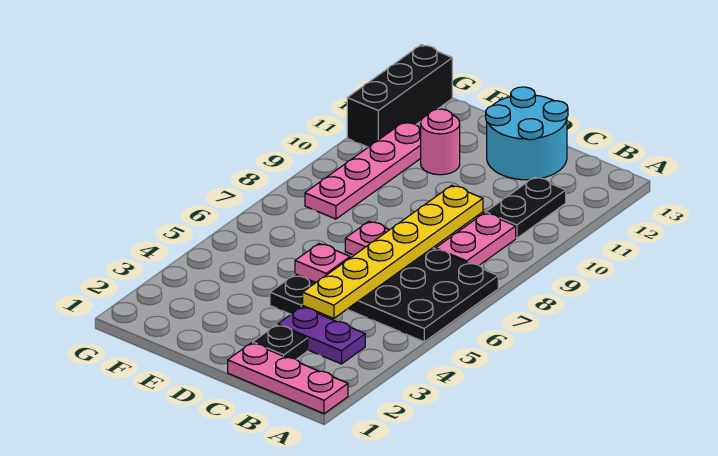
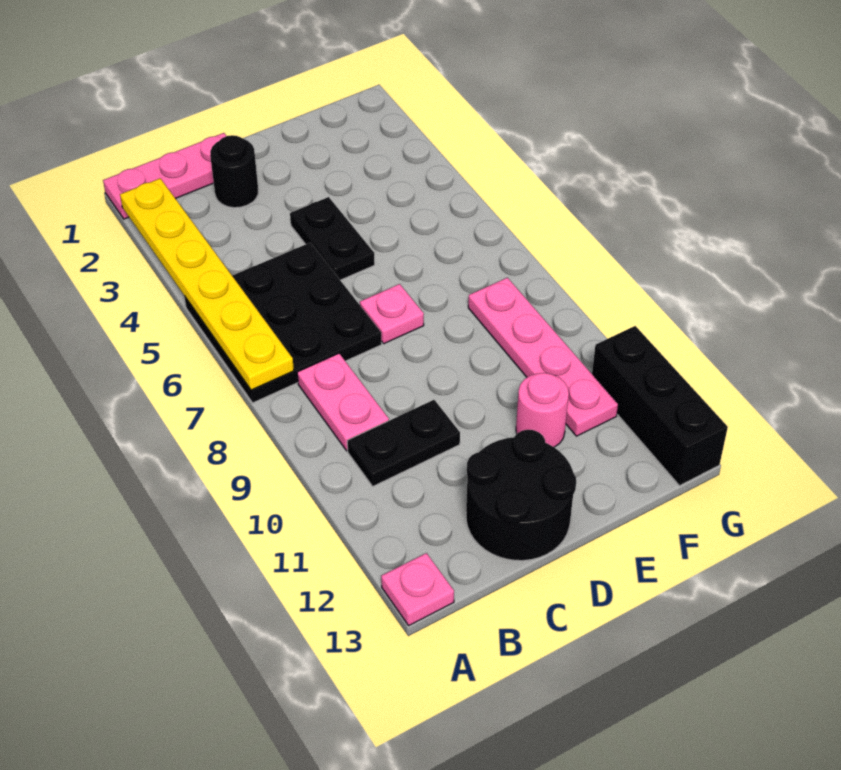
purple 1x2 plate [278,307,365,364] -> none
black 1x2 plate [486,177,566,238] -> black 1x2 plate turned to [347,400,460,486]
black 1x1 plate [253,325,308,359] -> black 1x1 round brick [210,135,258,208]
yellow 1x6 plate [303,185,483,318] -> yellow 1x6 plate moved to [120,178,294,390]
cyan 2x2 round brick [486,87,568,180] -> black 2x2 round brick [466,430,576,561]
pink 1x1 plate [295,244,350,282] -> pink 1x1 plate moved to [381,553,454,625]

